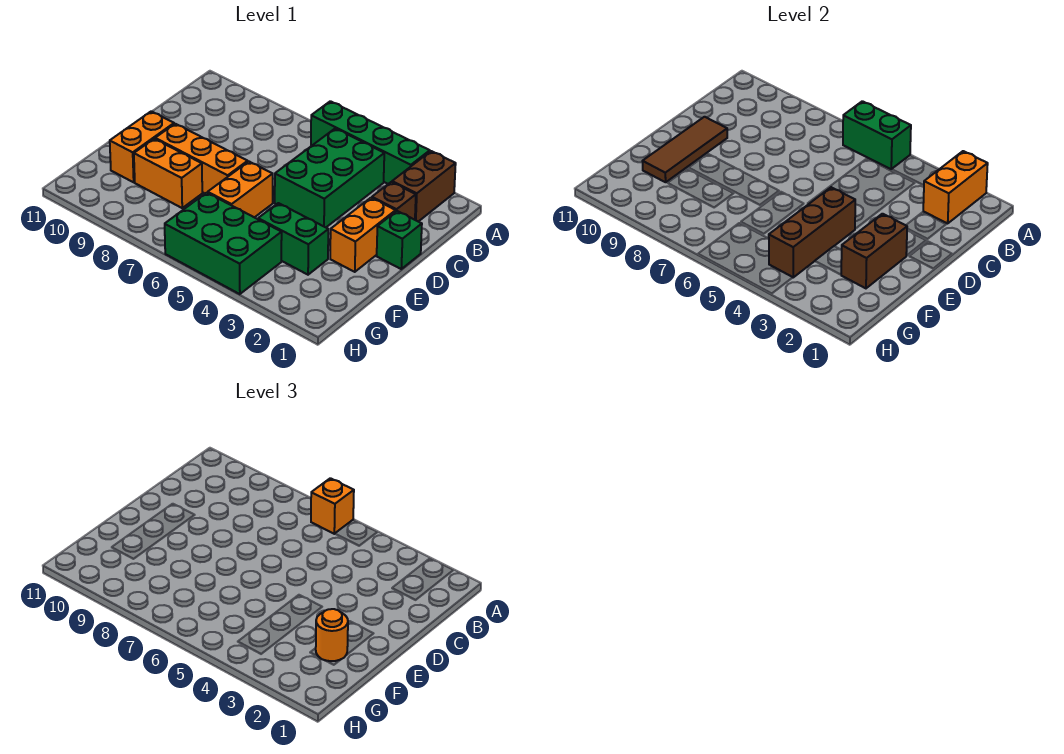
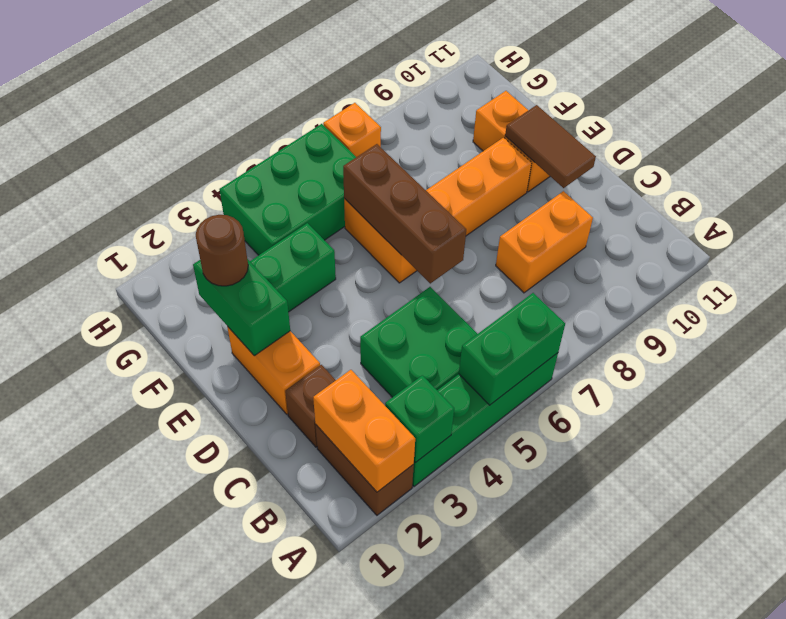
orange 1x1 brick [311,478,354,534] -> orange 1x1 brick moved to [323,103,381,157]
green 2x3 brick [275,129,384,227] -> green 2x2 brick [360,287,477,397]
green 1x1 brick [377,211,422,269] -> green 1x1 brick moved to [385,375,454,463]
brown 1x3 tile [643,117,727,182] -> brown 1x2 tile [505,105,596,188]
brown 1x2 brick [841,214,907,288] -> green 1x2 brick [193,259,290,356]
brown 1x3 brick [769,187,855,277] -> brown 1x3 brick moved to [343,144,466,283]
orange 1x1 round brick [316,609,348,661] -> brown 1x1 round brick [196,215,248,286]
orange 1x2 brick [134,139,202,208] -> orange 1x2 brick moved to [496,191,593,293]

